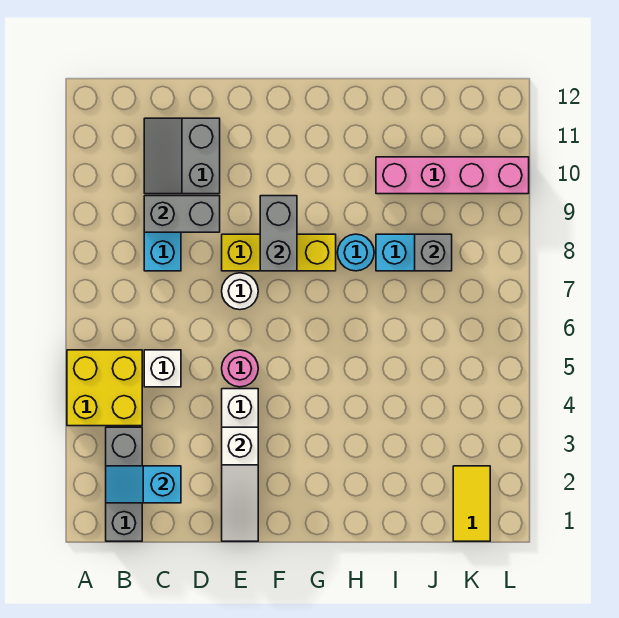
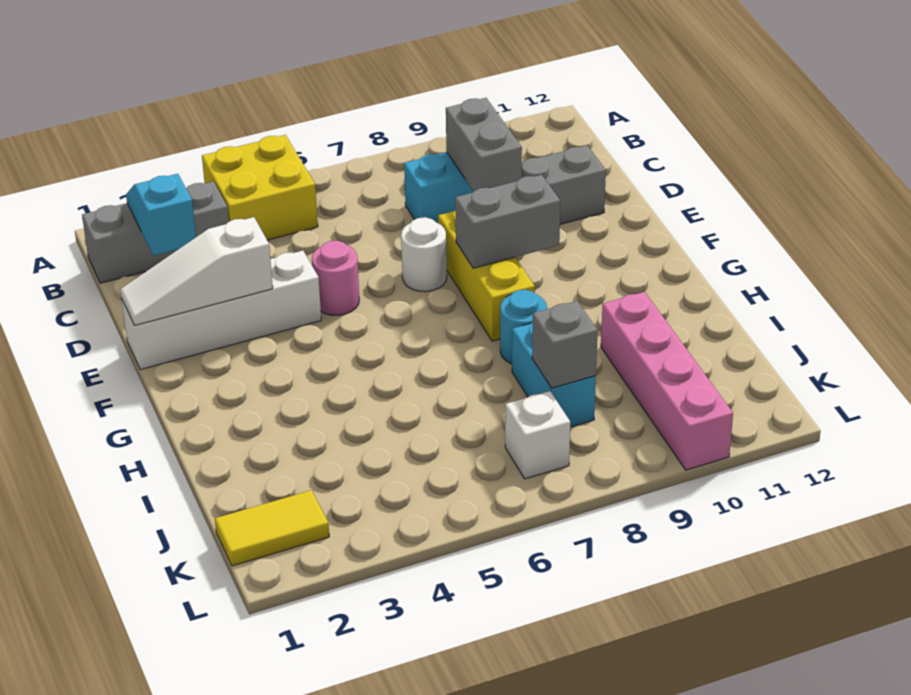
white 1x1 brick [144,350,181,387] -> white 1x1 brick moved to [505,391,570,479]

